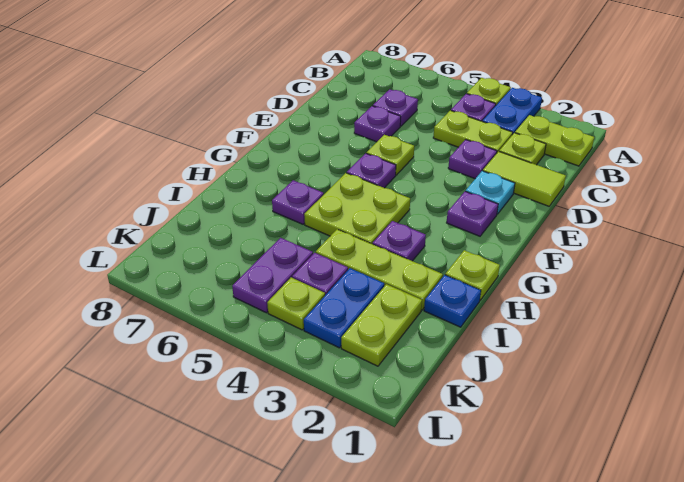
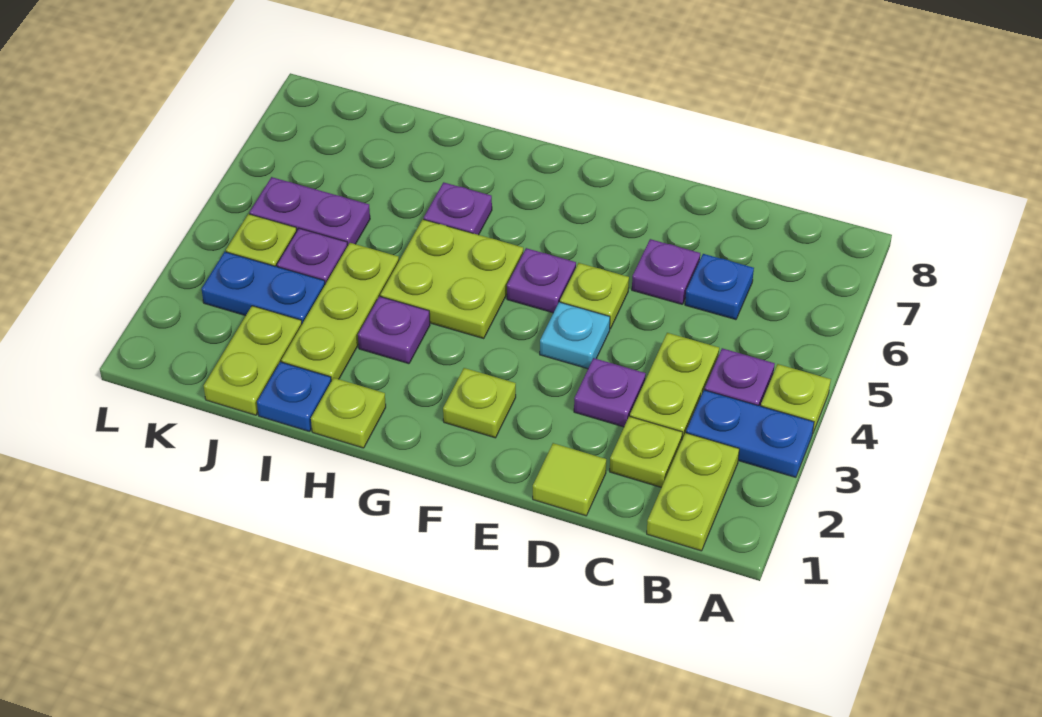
purple 1x1 plate [373,89,418,126] -> blue 1x1 plate [685,254,754,320]
lime 1x2 tile [483,151,566,206] -> lime 1x1 tile [533,443,606,516]
cyan 1x1 plate [466,171,515,214] -> cyan 1x1 plate moved to [540,302,610,369]
purple 1x1 plate [447,191,498,236] -> lime 1x1 plate [443,368,516,438]
lime 1x2 plate [341,284,422,366] -> lime 1x2 plate turned to [204,306,302,415]

